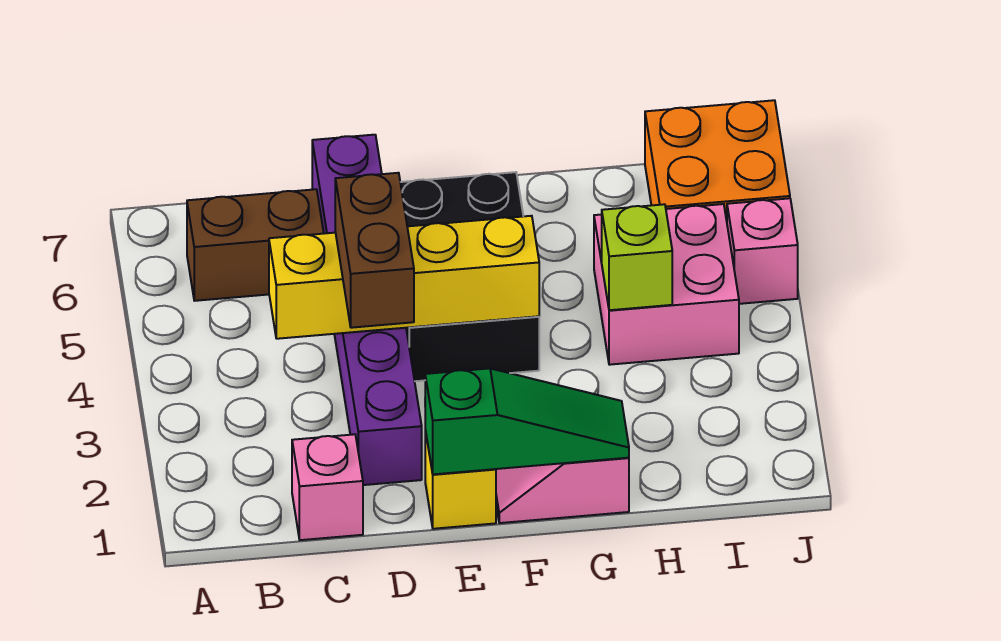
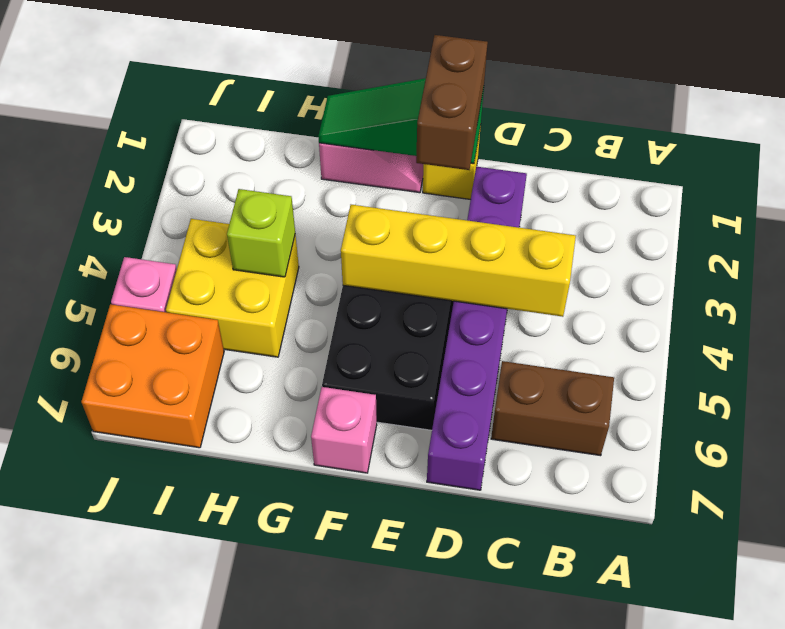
pink 1x1 brick [292,434,363,540] -> pink 1x1 brick moved to [311,387,377,473]
brown 1x2 brick [335,173,414,328] -> brown 1x2 brick moved to [416,35,488,170]
pink 2x2 brick [594,204,739,365] -> yellow 2x2 brick [166,219,299,357]

